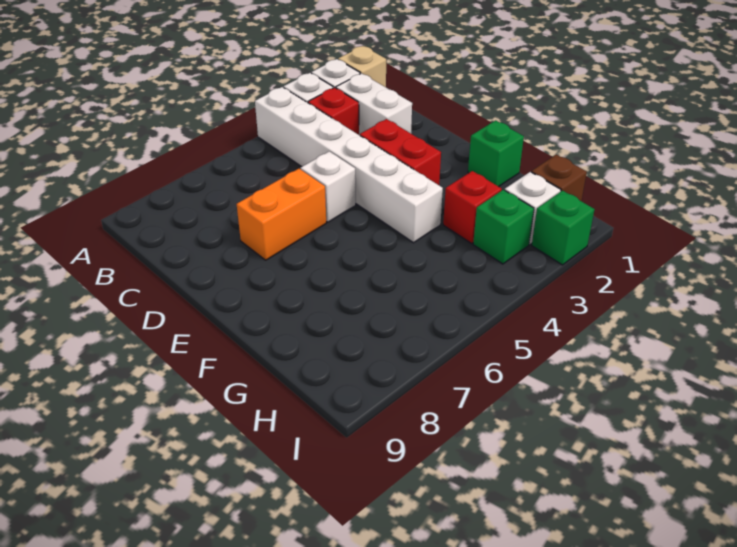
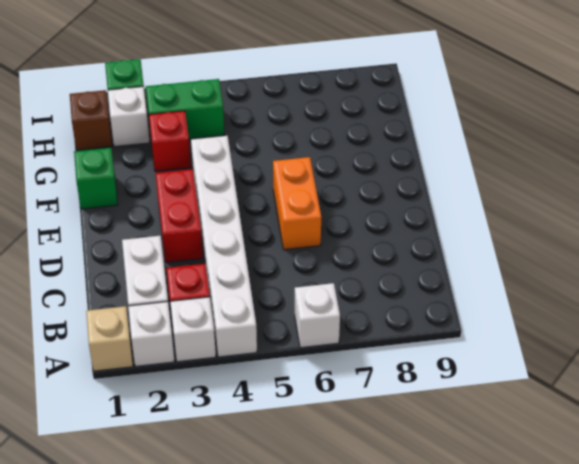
white 1x1 brick [301,151,356,222] -> white 1x1 brick moved to [295,283,340,348]
orange 1x2 brick [237,169,326,260] -> orange 1x2 brick turned to [273,157,321,250]
green 1x1 brick [473,190,534,264] -> green 1x2 brick [146,79,224,139]

